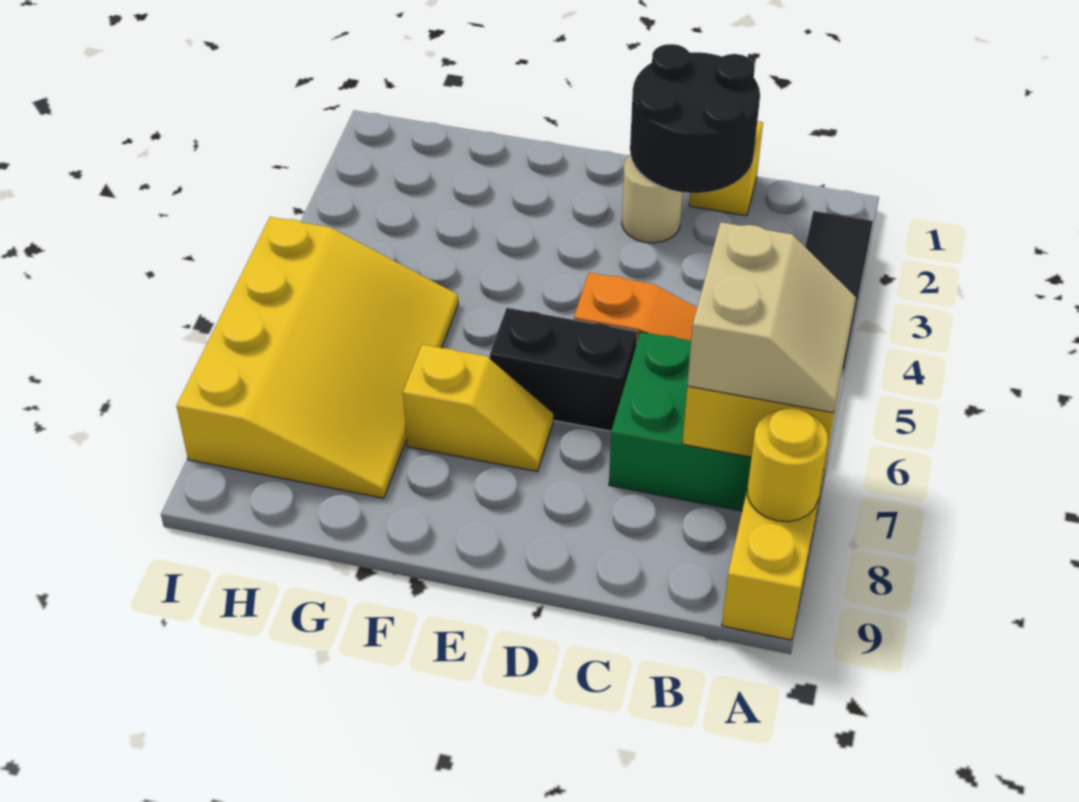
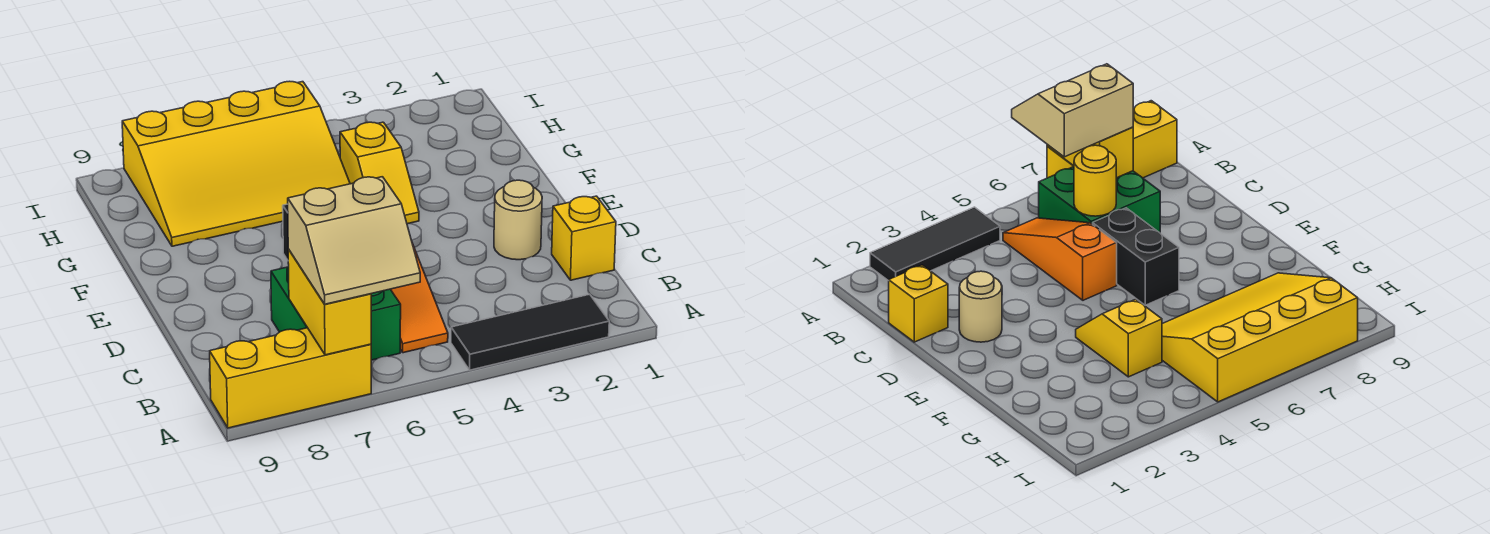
yellow 1x1 round brick [748,408,828,522] -> yellow 1x1 round brick moved to [1074,145,1116,216]
black 2x2 round brick [630,44,760,193] -> none
yellow 1x2 slope [403,344,553,472] -> yellow 1x2 slope moved to [340,122,419,224]

